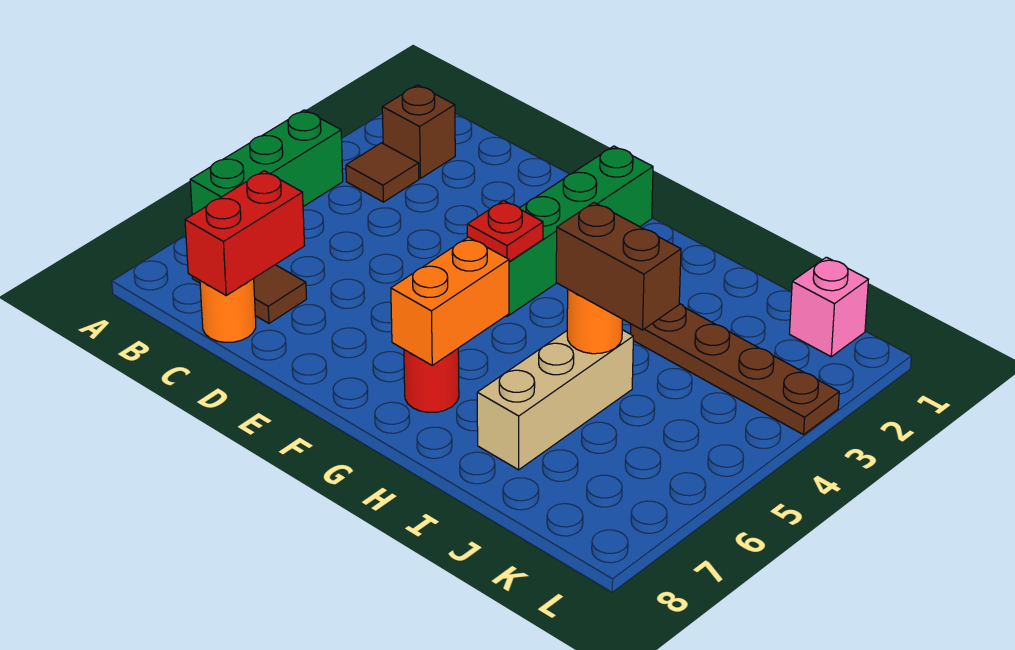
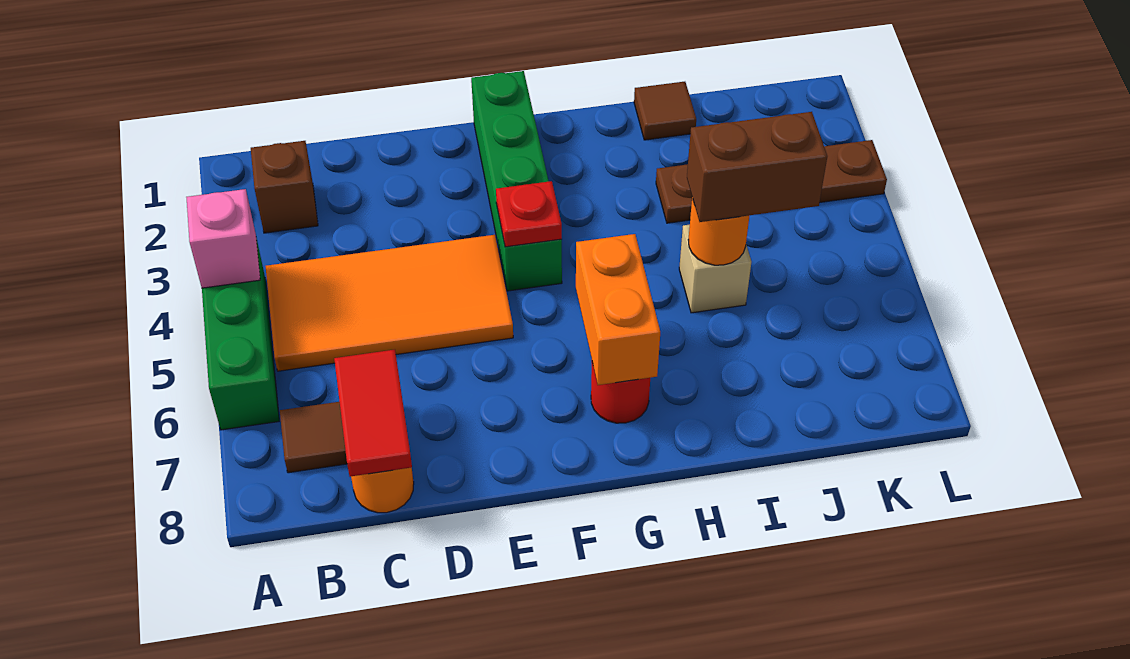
brown 1x1 tile [346,143,419,202] -> brown 1x1 tile moved to [634,82,696,140]
none -> orange 2x4 tile [266,235,513,371]
red 1x2 brick [185,171,305,295] -> red 1x2 tile [334,350,412,477]
tan 1x3 brick [477,330,633,470] -> tan 1x1 brick [679,225,751,313]
pink 1x1 brick [790,257,868,357] -> pink 1x1 brick moved to [186,189,260,288]

